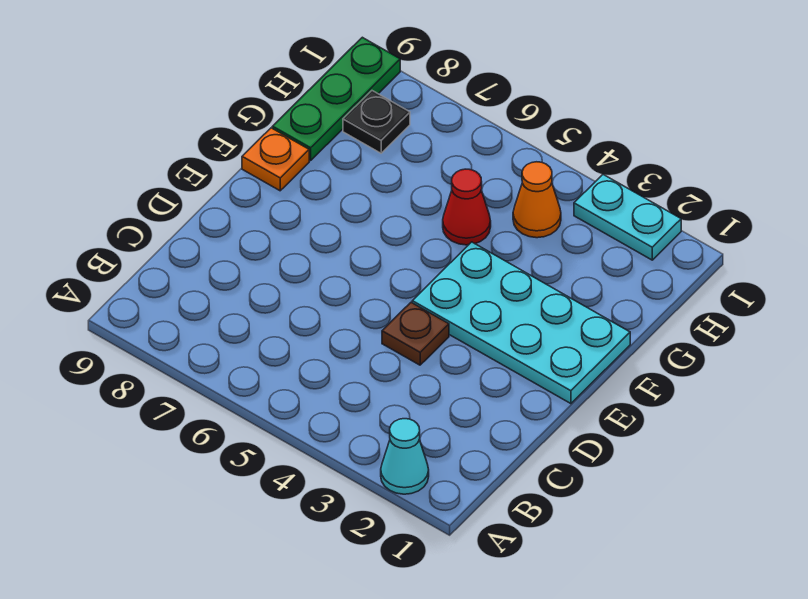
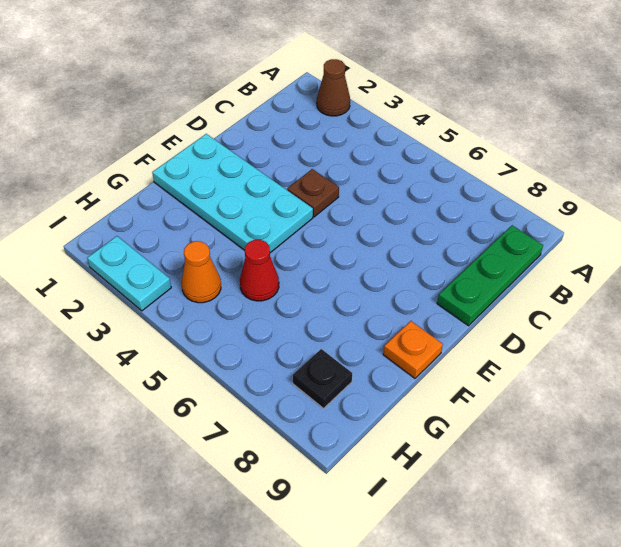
cyan 1x1 cone [381,419,429,494] -> brown 1x1 cone [317,59,350,116]
green 1x3 plate [272,37,400,161] -> green 1x3 plate moved to [437,225,543,326]

